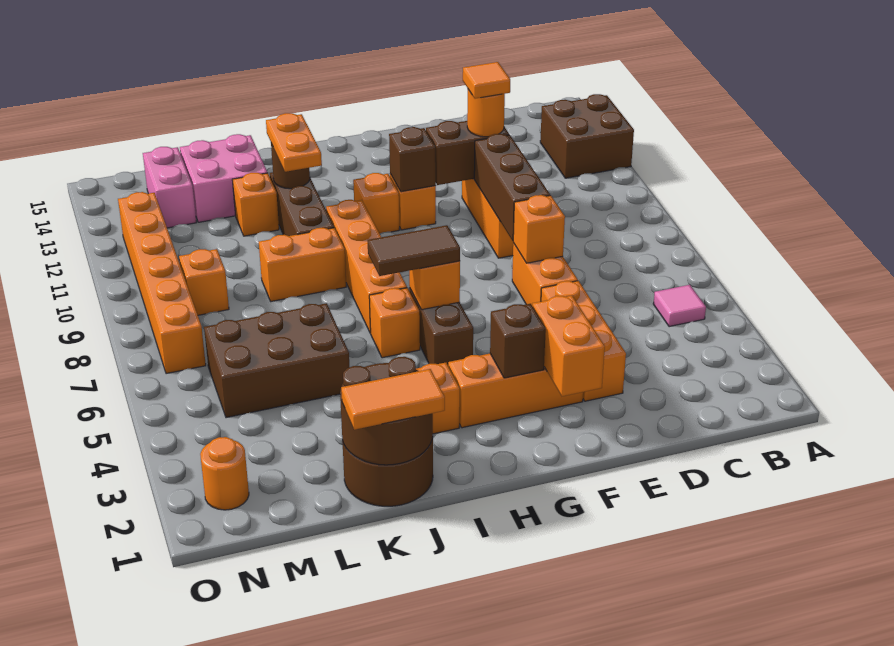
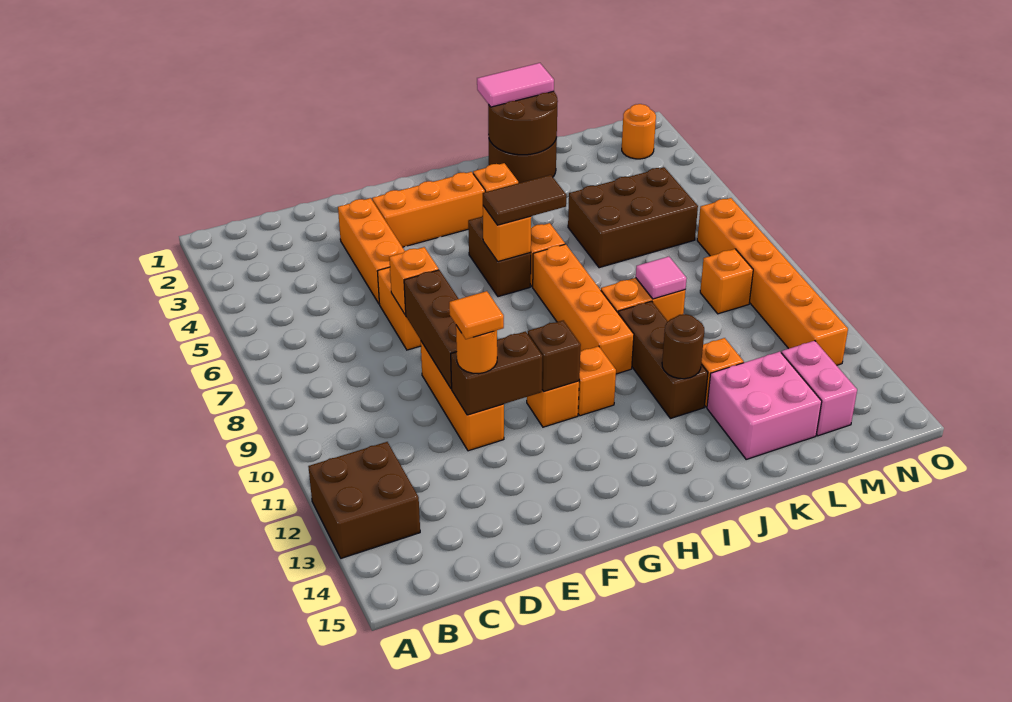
pink 1x1 tile [653,285,706,327] -> pink 1x1 tile moved to [636,257,687,299]
orange 1x2 brick [533,296,605,396] -> none
brown 1x1 brick [490,304,546,378] -> none
orange 1x2 tile [341,369,445,430] -> pink 1x2 tile [477,63,554,107]
orange 1x2 plate [266,113,322,172] -> none

